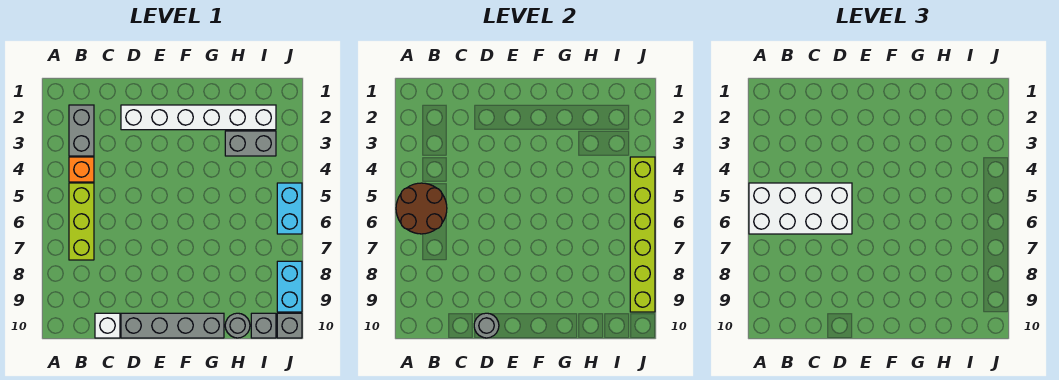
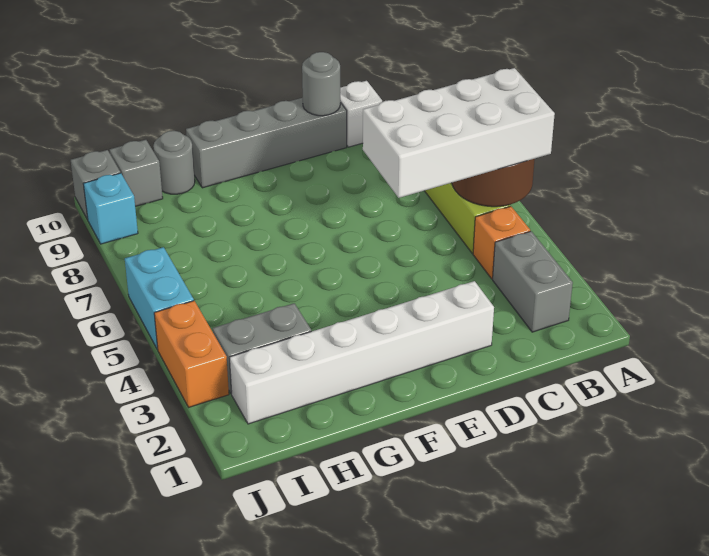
none -> orange 1x2 brick [154,301,229,407]
lime 1x6 brick [630,157,655,312] -> none
cyan 1x2 brick [277,261,302,312] -> cyan 1x1 brick [83,173,138,244]

